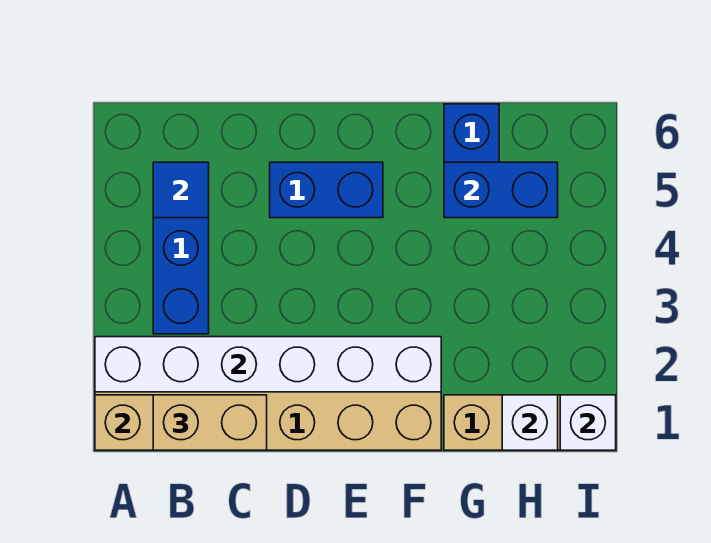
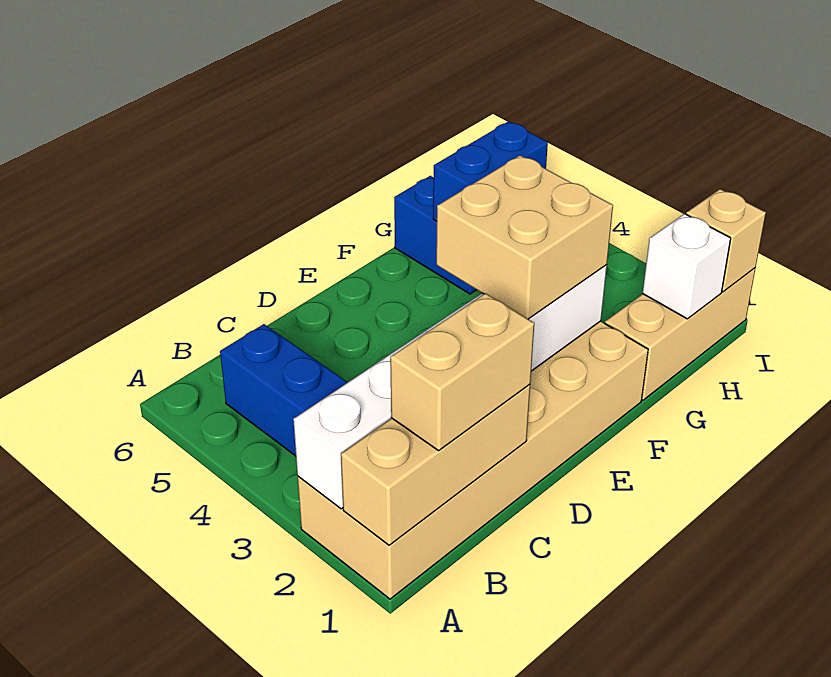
blue 1x1 tile [153,162,209,218] -> none
blue 1x2 brick [270,162,383,218] -> none
none -> tan 2x2 brick [436,155,613,319]
white 1x1 brick [560,395,616,450] -> tan 1x1 brick [686,189,766,292]

